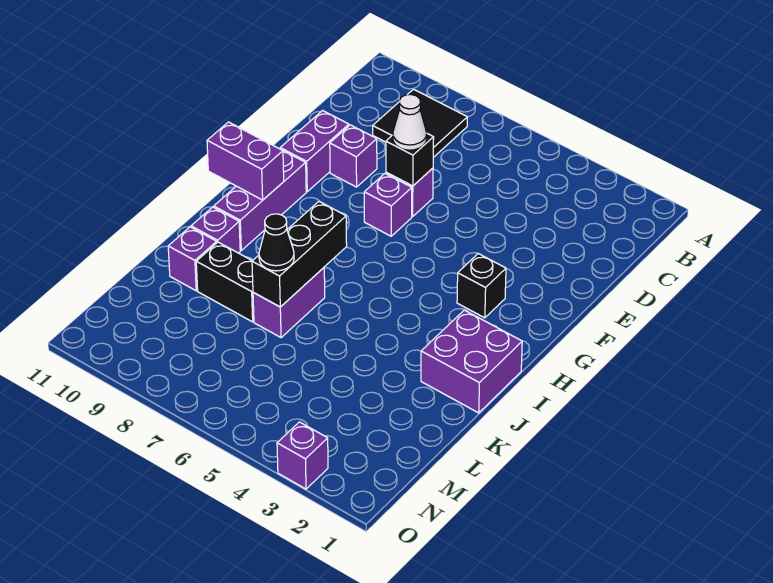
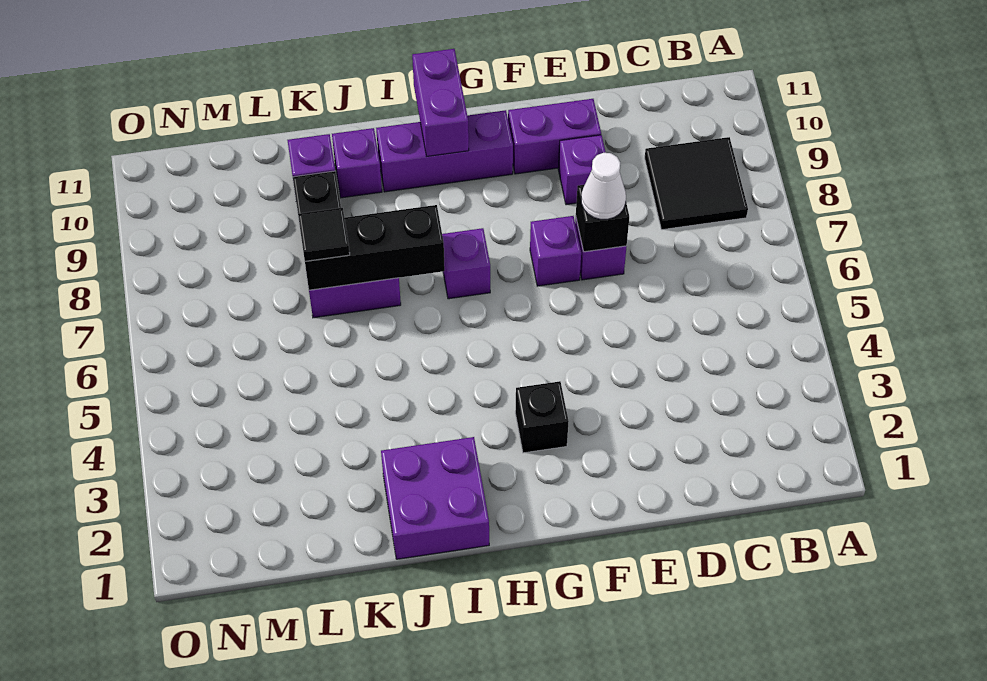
black 1x1 cone [259,214,294,271] -> black 1x1 tile [298,208,350,261]
purple 1x1 brick [277,422,328,489] -> purple 1x1 brick moved to [442,228,490,299]

